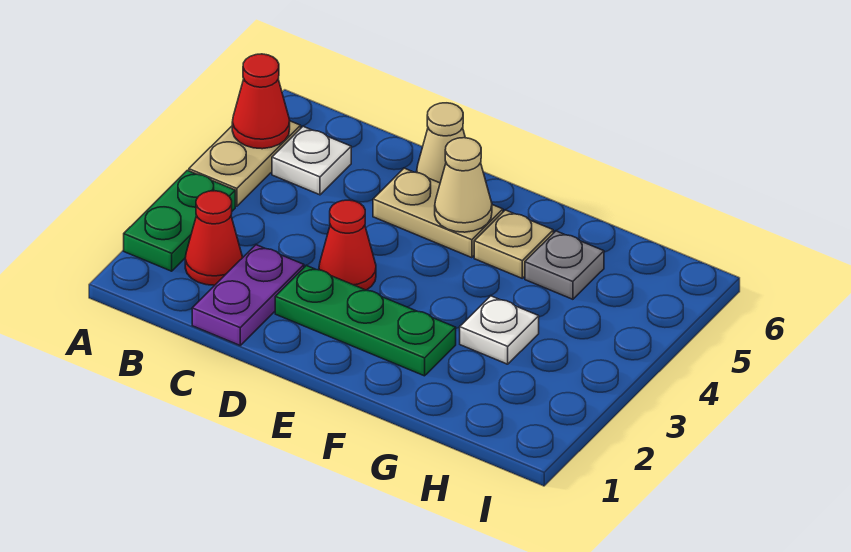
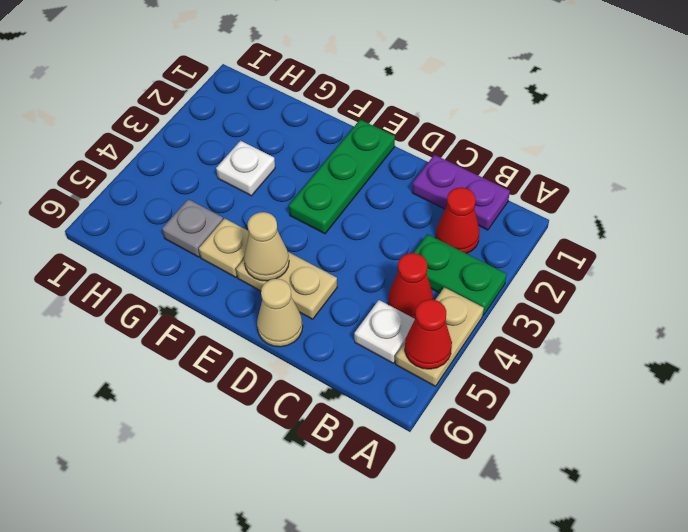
green 1x2 plate [124,170,235,271] -> green 1x2 plate turned to [414,234,507,315]
purple 1x2 plate [192,245,304,345] -> purple 1x2 plate turned to [412,155,510,230]
green 1x3 plate [275,266,456,376] -> green 1x3 plate turned to [289,120,395,234]
red 1x1 cone [319,200,376,290] -> red 1x1 cone moved to [388,253,433,319]

